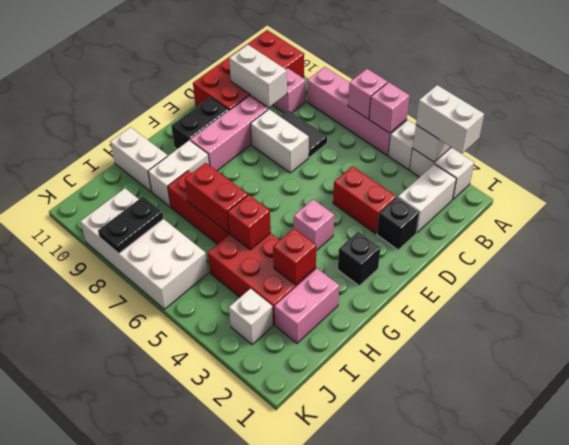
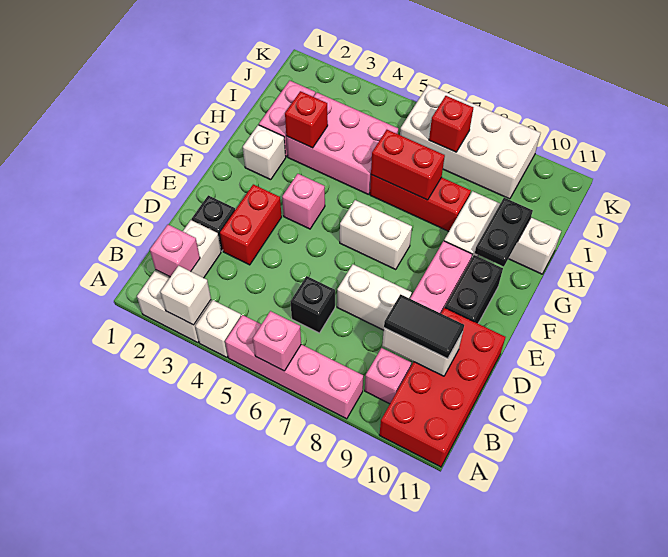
white 1x2 brick [416,85,484,154] -> white 1x2 brick moved to [340,200,412,269]
pink 1x1 brick [369,82,410,133] -> pink 1x1 brick moved to [150,225,200,277]
black 1x2 tile [280,110,327,157] -> black 1x2 tile moved to [384,294,464,359]
red 1x2 brick [333,166,396,234] -> red 1x2 brick turned to [220,184,282,265]
black 1x1 brick [338,232,380,286] -> black 1x1 brick moved to [290,276,335,333]
red 2x3 brick [208,233,316,325] -> pink 2x3 brick [286,93,398,195]
red 1x1 brick [228,195,271,250] -> red 1x1 brick moved to [429,96,473,152]
white 1x1 brick [229,289,273,345] -> white 1x1 brick moved to [243,125,286,180]
black 1x2 plate [98,196,164,253] -> black 1x2 plate moved to [475,198,533,267]

